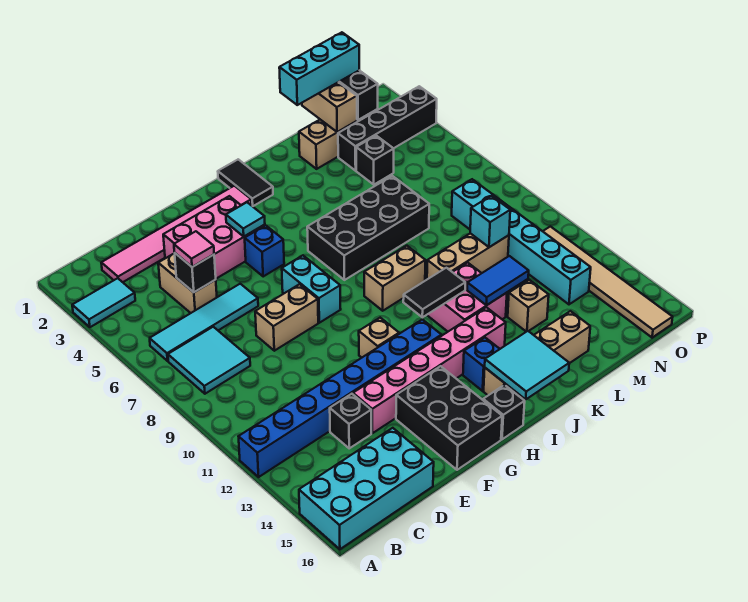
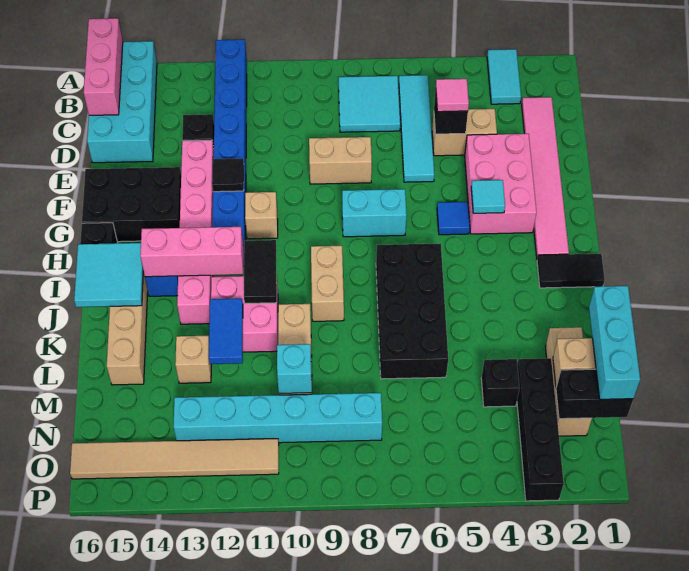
none -> pink 1x3 brick [84,18,123,115]
tan 1x2 brick [255,284,318,351] -> tan 1x2 brick turned to [309,137,372,184]
none -> black 1x1 tile [212,158,244,192]
blue 1x1 brick [245,225,284,276] -> blue 1x1 tile [437,202,470,235]
none -> pink 1x3 brick [140,227,243,277]

